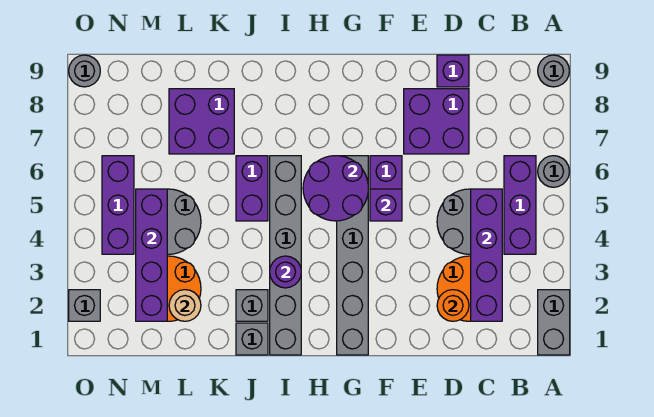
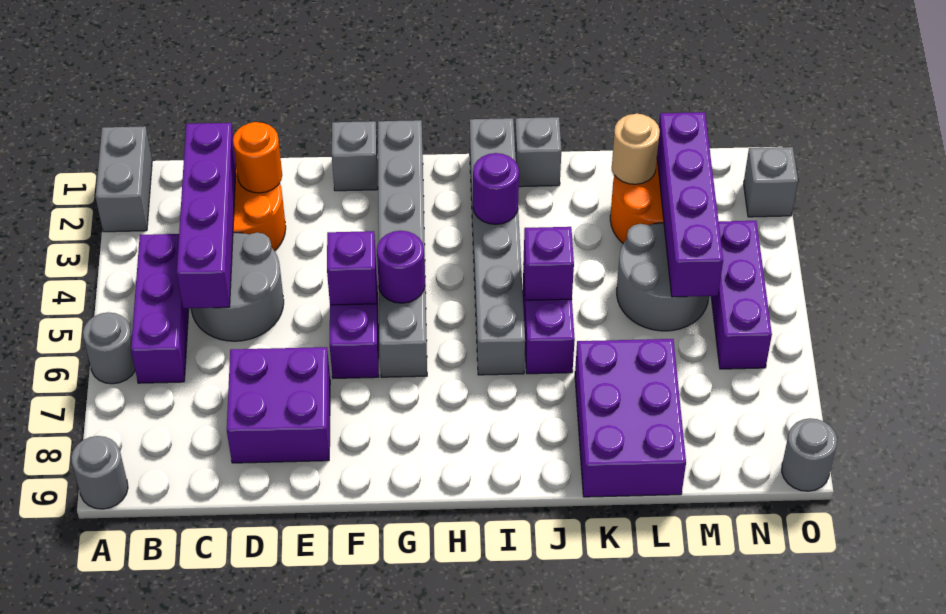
purple 1x1 brick [437,55,469,87] -> purple 1x1 brick moved to [523,227,574,300]
purple 2x2 round brick [303,156,368,221] -> purple 1x1 round brick [377,231,425,303]
grey 1x1 brick [236,290,268,321] -> grey 1x1 brick moved to [332,121,378,191]
purple 2x2 brick [169,89,234,154] -> purple 2x3 brick [575,339,686,497]

